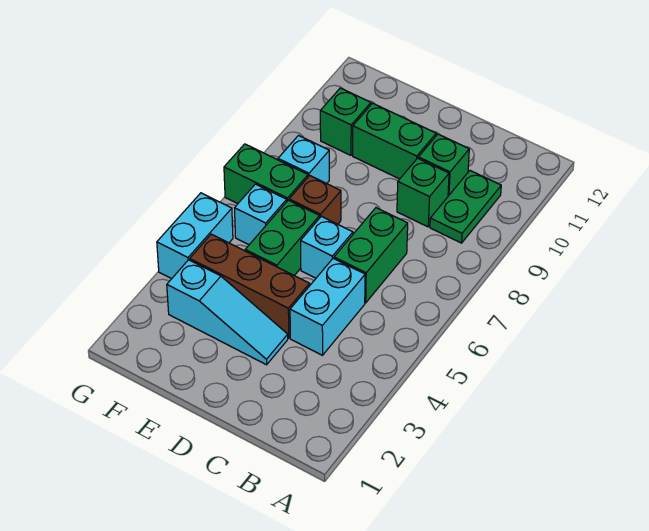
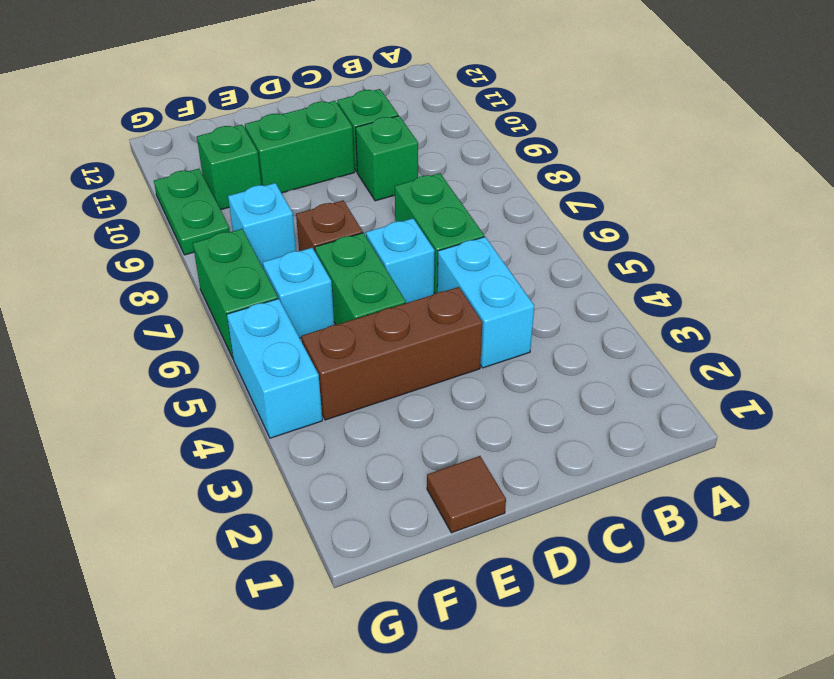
green 1x2 plate [430,171,501,243] -> green 1x2 plate moved to [154,169,230,255]
cyan 1x3 slope [167,260,288,365] -> none
none -> brown 1x1 tile [427,456,506,533]
green 1x2 brick [224,144,308,204] -> green 1x2 brick turned to [193,229,278,358]

